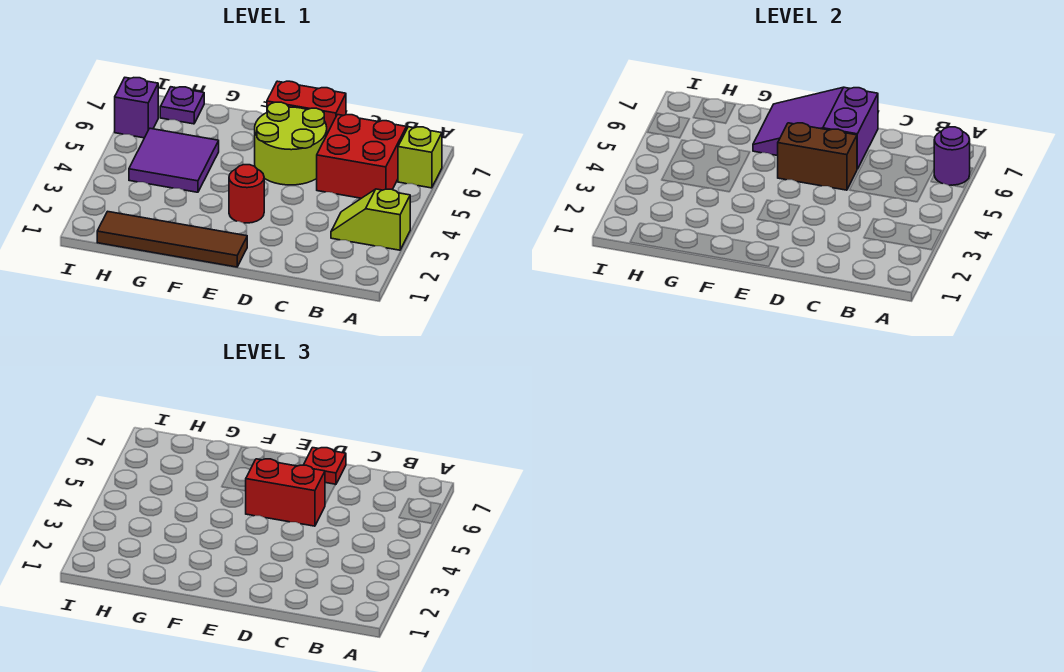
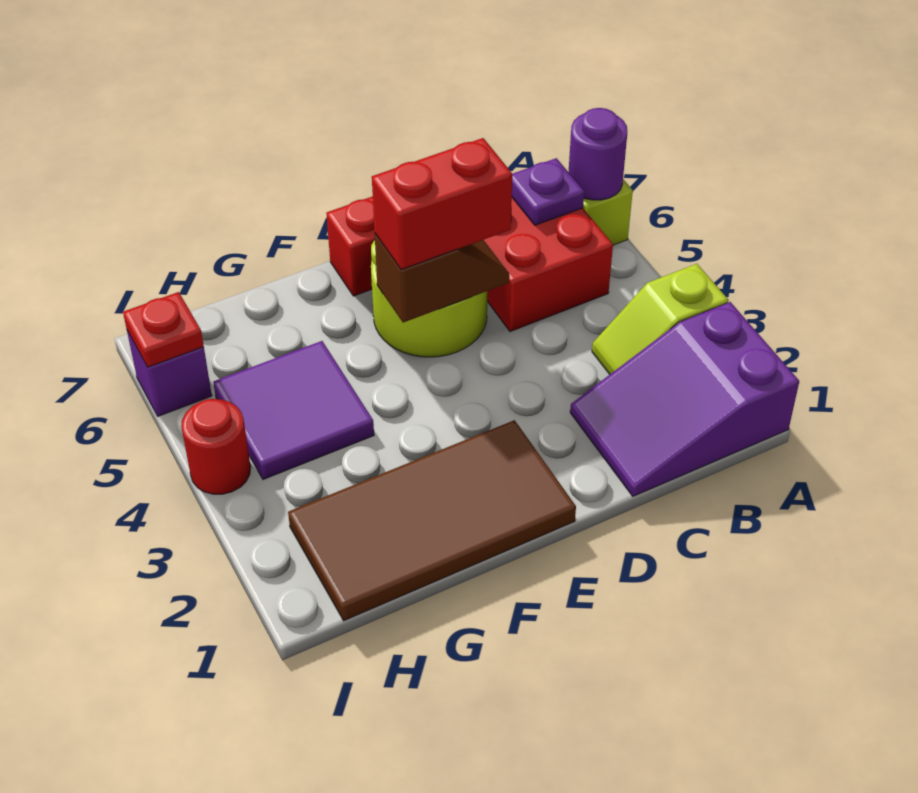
brown 1x2 brick [778,123,857,190] -> brown 1x2 slope [375,234,509,323]
purple 2x3 slope [753,87,878,169] -> purple 2x3 slope moved to [570,302,799,496]
red 1x1 plate [304,448,346,485] -> red 1x1 plate moved to [123,292,204,367]
brown 1x4 tile [97,211,247,267] -> brown 2x4 tile [288,420,576,621]
red 1x1 round brick [229,165,264,223] -> red 1x1 round brick moved to [181,399,251,494]
purple 1x1 plate [160,87,204,124] -> purple 1x1 plate moved to [512,158,584,225]

